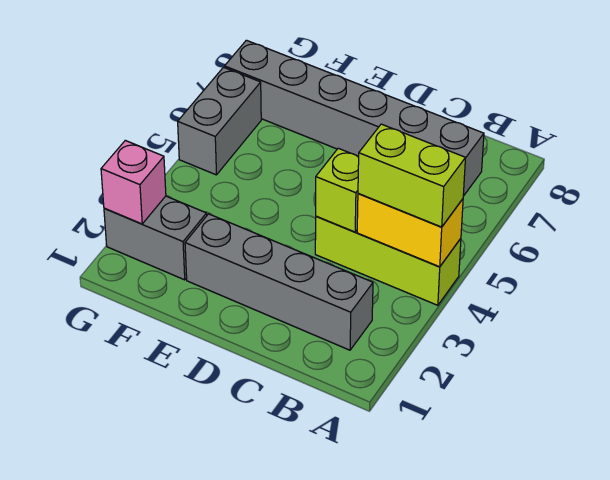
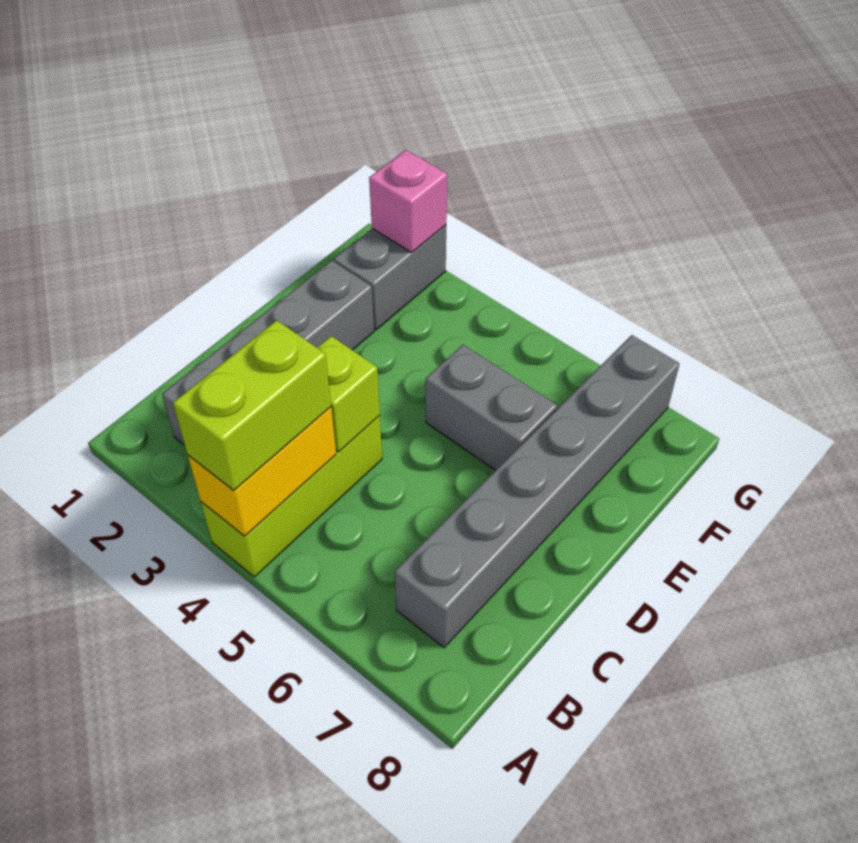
grey 1x2 brick [178,67,261,175] -> grey 1x2 brick moved to [425,345,557,470]

